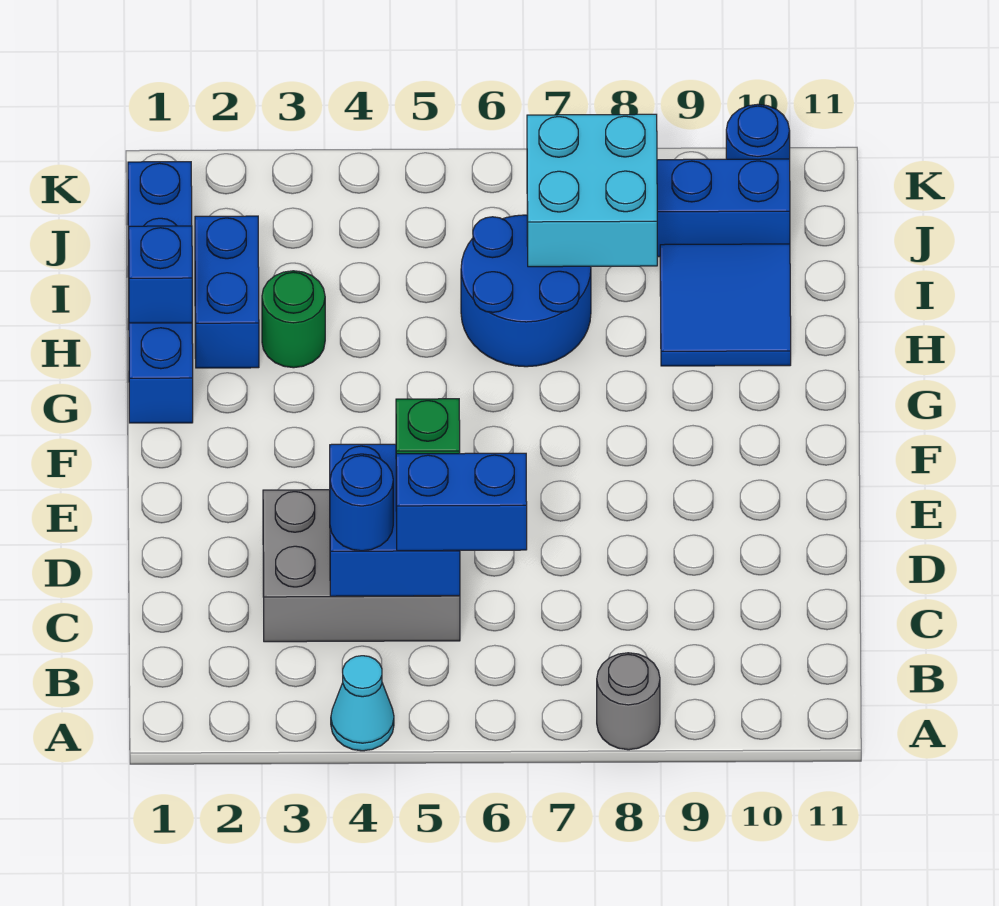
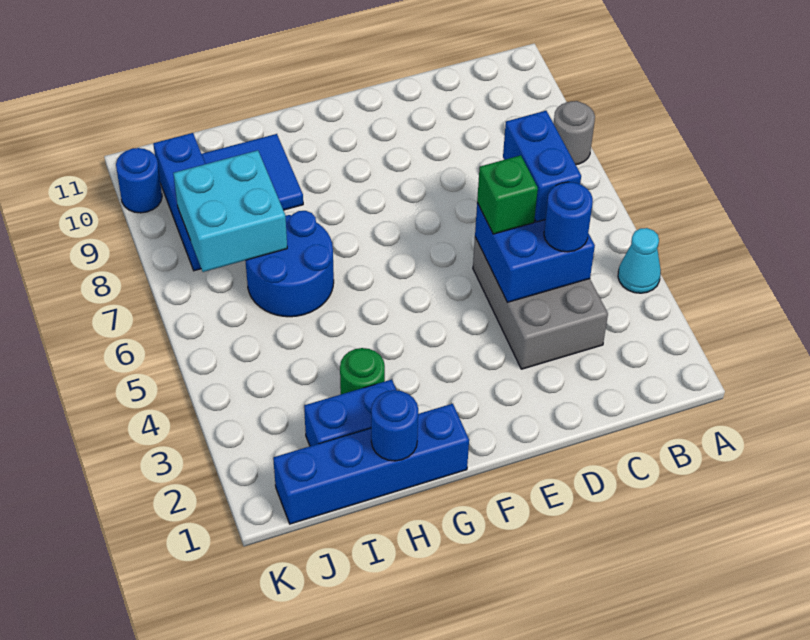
blue 1x1 brick [128,226,192,323] -> blue 1x1 round brick [371,390,418,461]

